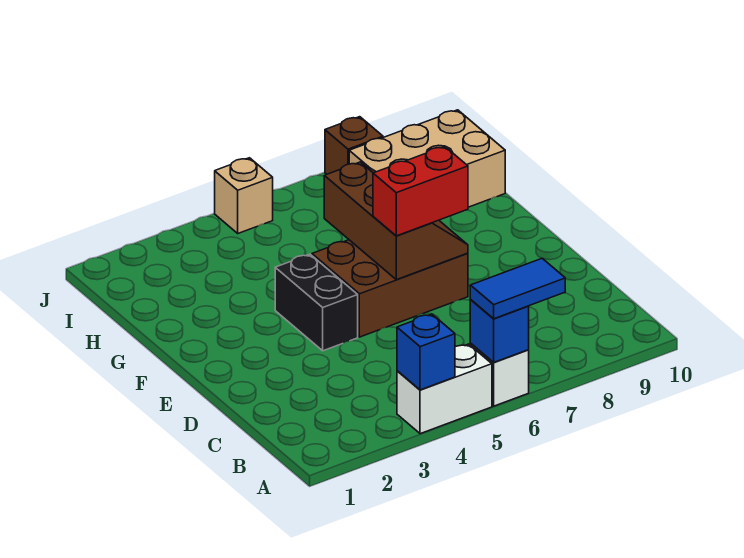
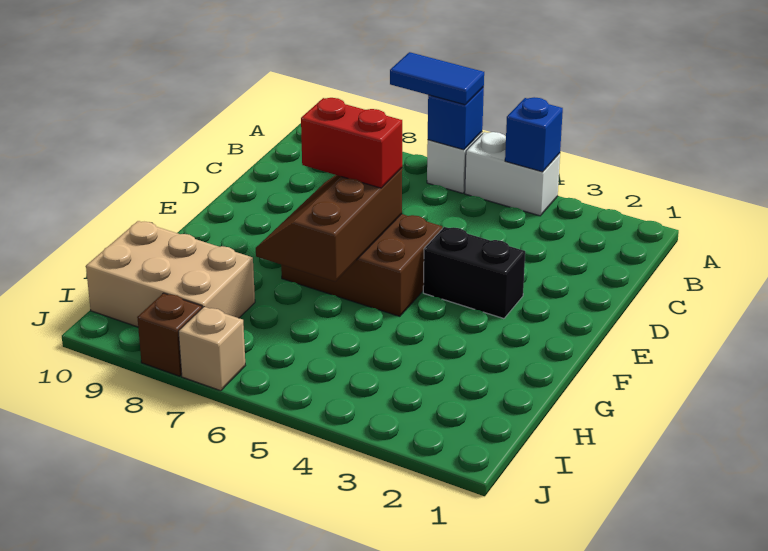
black 1x2 brick [275,254,358,351] -> black 1x2 brick turned to [423,227,525,319]
tan 1x1 brick [215,158,273,233] -> tan 1x1 brick moved to [178,307,245,391]

